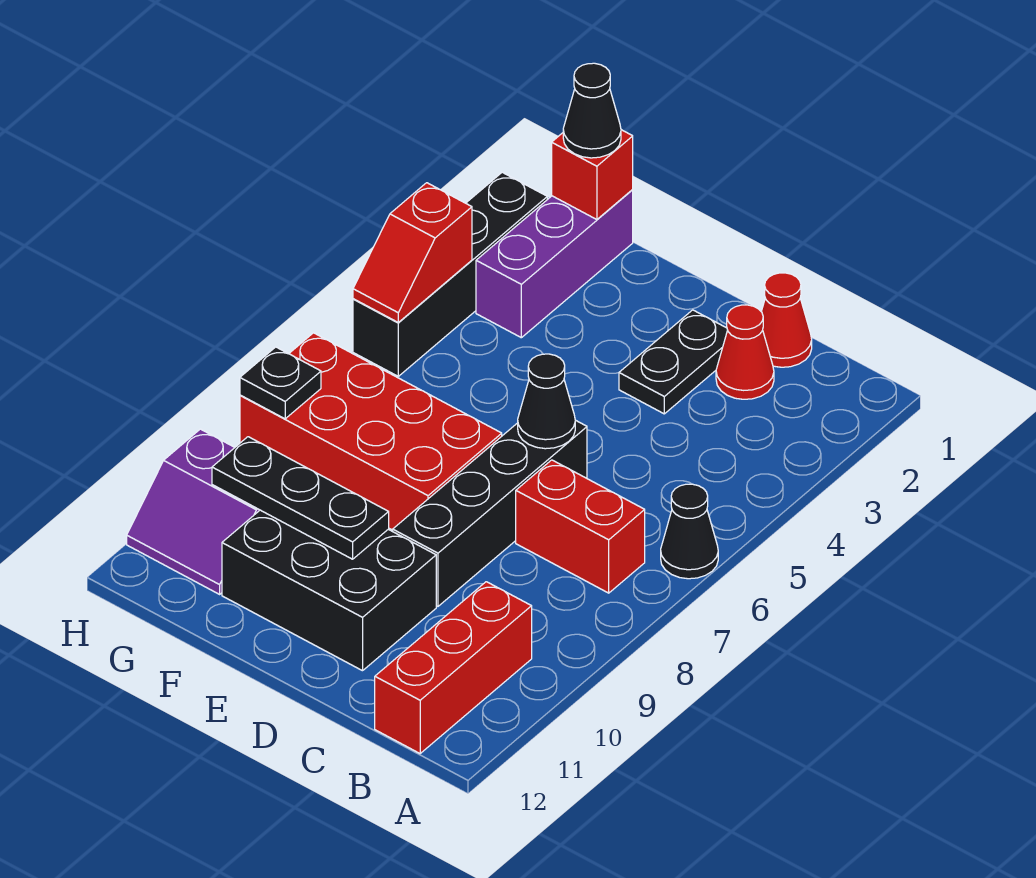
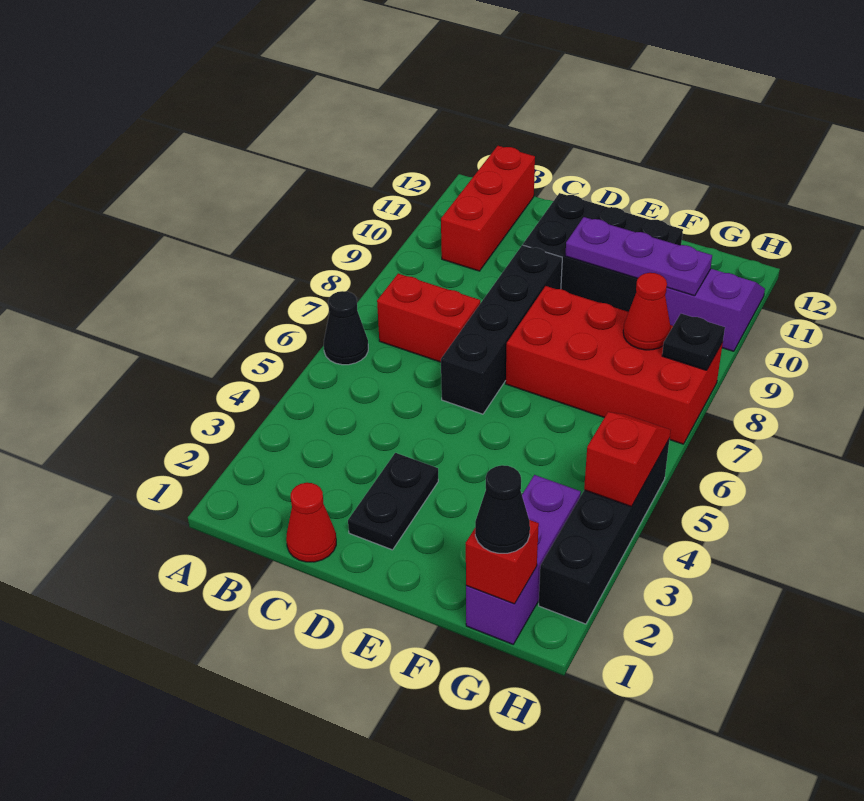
red 1x1 cone [716,305,774,399] -> red 1x1 cone moved to [623,273,671,350]
black 1x1 cone [518,354,575,449] -> none
black 1x3 plate [212,437,389,559] -> purple 1x3 plate [565,217,712,296]

